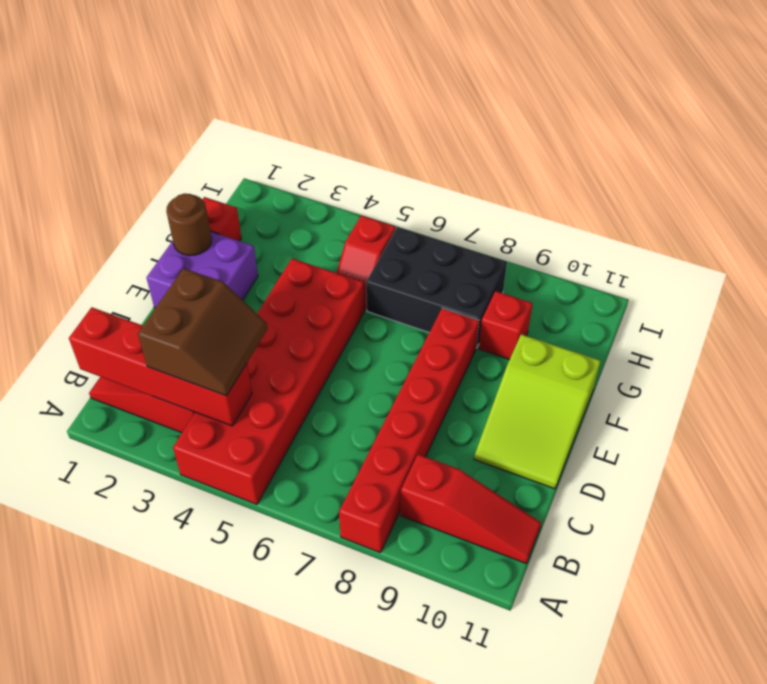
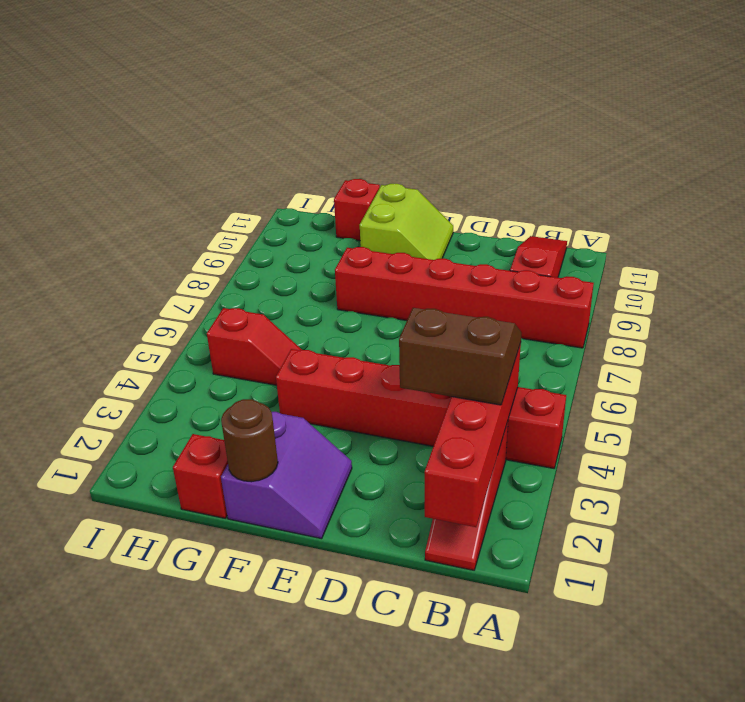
red 2x6 brick [173,259,364,504] -> red 1x6 brick [276,349,566,468]
lime 2x3 slope [474,334,601,489] -> lime 2x2 slope [360,184,453,260]
purple 2x2 brick [147,231,258,308] -> purple 2x2 slope [221,412,352,539]
black 2x3 brick [366,227,507,348] -> none
red 1x1 brick [479,291,533,360] -> red 1x1 brick moved to [334,179,380,241]

